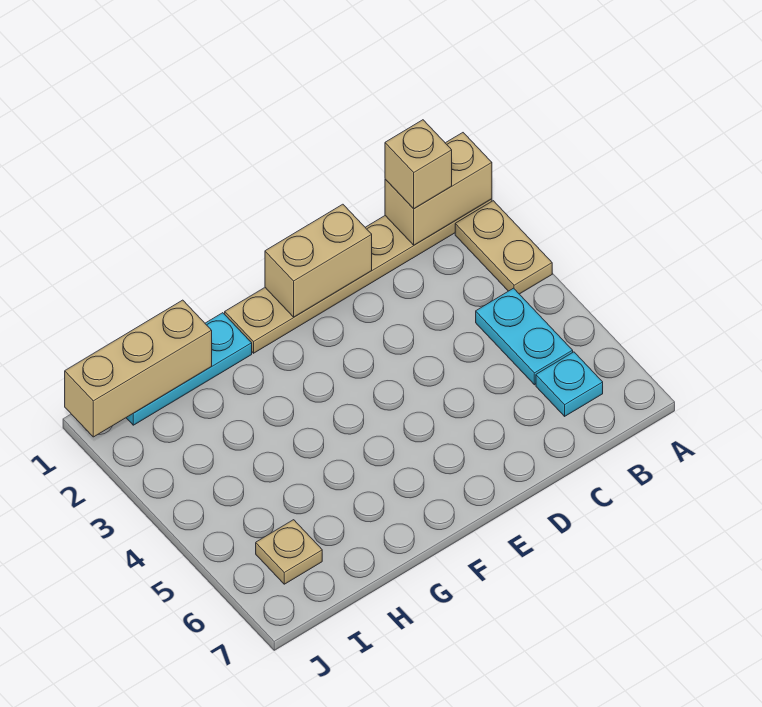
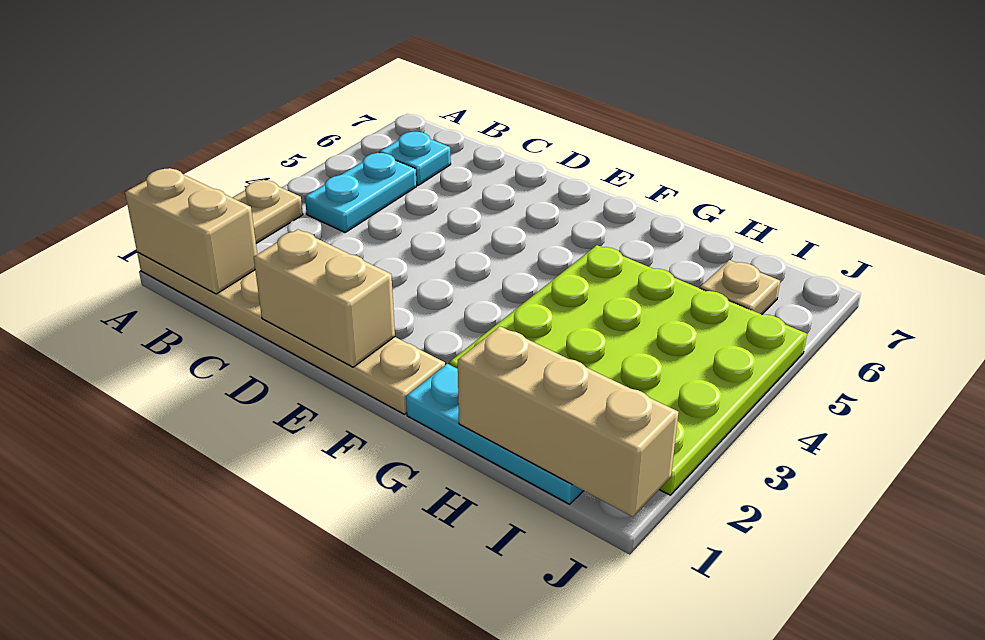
tan 1x1 brick [385,120,452,209] -> none
none -> lime 4x4 plate [449,245,807,495]

